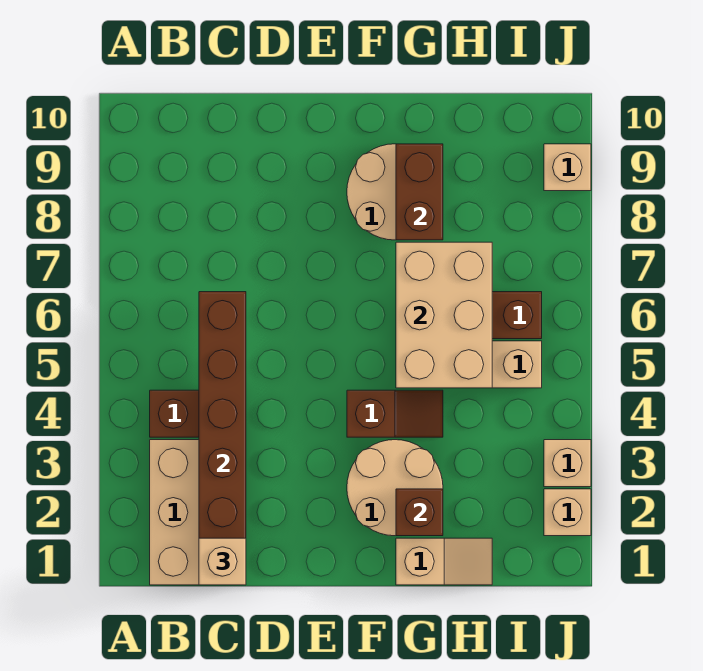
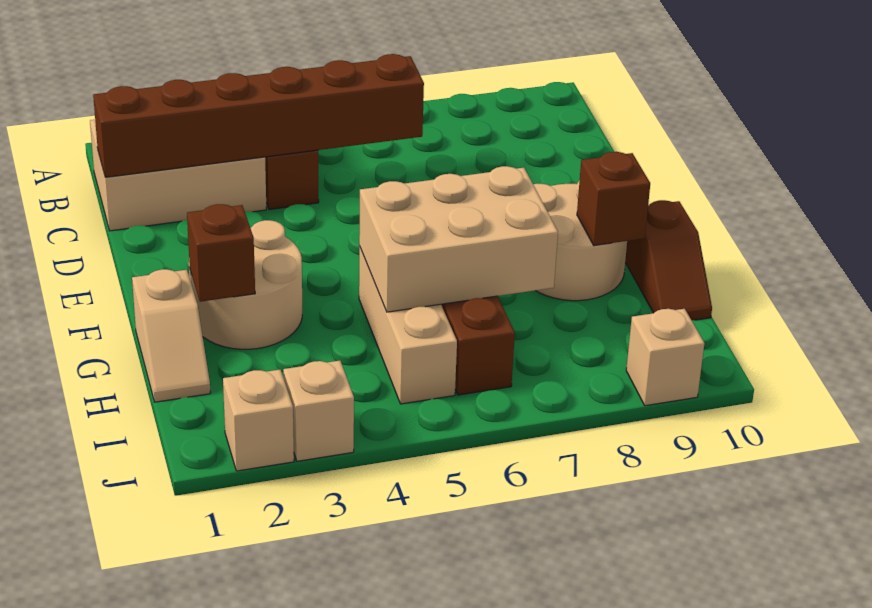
tan 1x1 brick [199,538,246,585] -> none
brown 1x2 slope [347,390,443,437] -> brown 1x2 slope moved to [625,200,712,320]
brown 1x2 brick [396,144,443,240] -> brown 1x1 brick [577,152,650,246]

